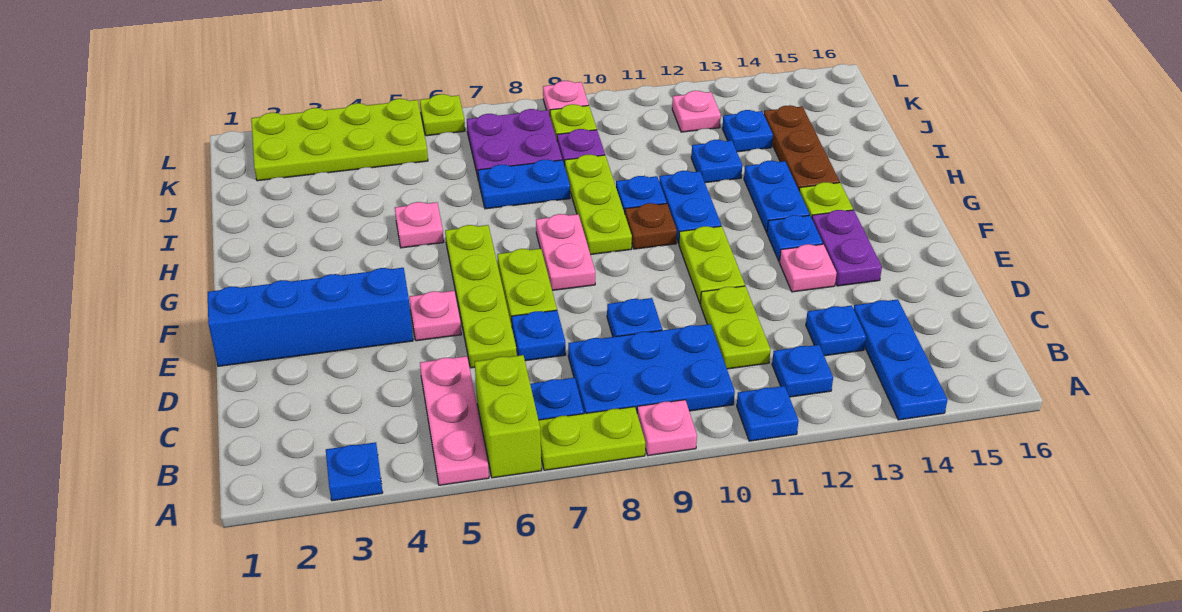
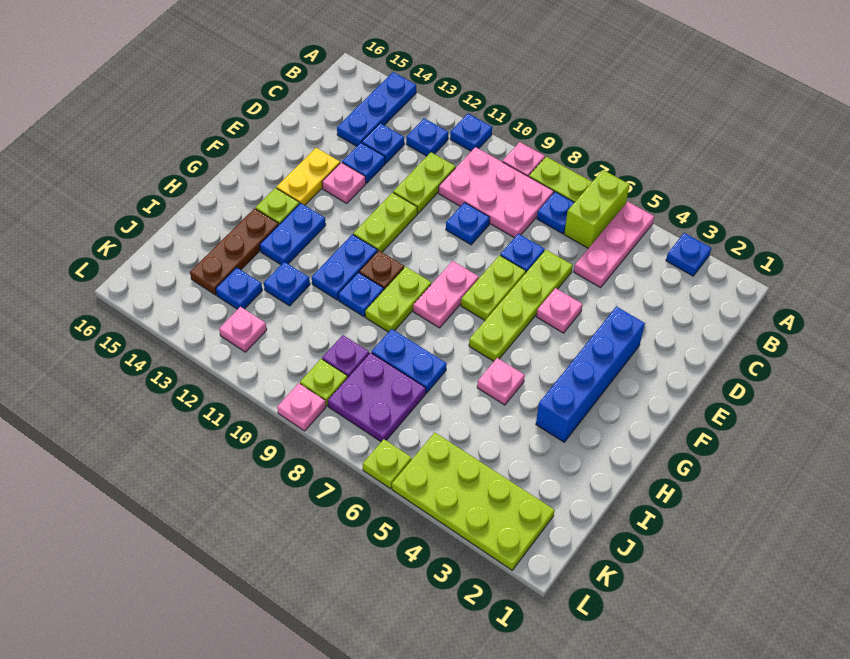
blue 2x3 plate [568,324,735,414] -> pink 2x3 plate [439,147,554,238]
blue 1x4 brick [208,268,413,366] -> blue 1x4 brick turned to [536,306,645,442]
purple 1x2 plate [812,210,882,286] -> yellow 1x2 plate [276,148,340,205]
blue 1x1 plate [767,215,823,262] -> blue 1x1 plate moved to [342,143,385,183]
lime 1x3 plate [565,155,632,255] -> lime 1x2 plate [365,267,431,332]

